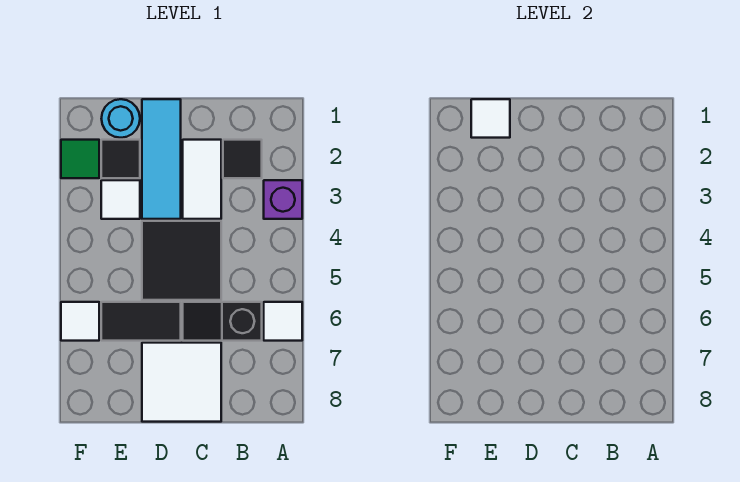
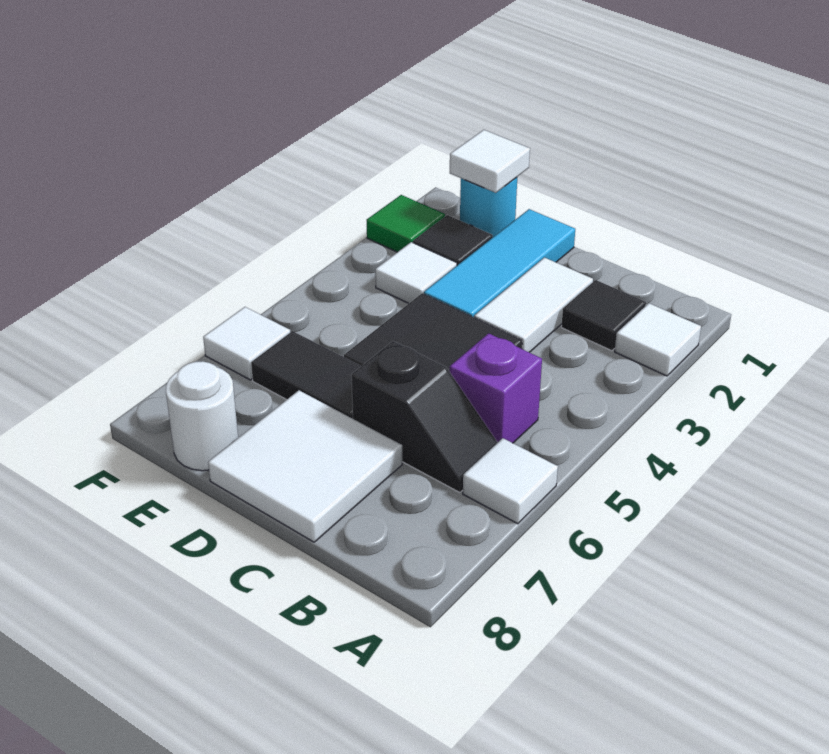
none -> white 1x1 tile [615,303,701,376]
purple 1x1 brick [264,180,302,219] -> purple 1x1 brick moved to [450,333,542,443]
black 1x2 slope [183,302,262,341] -> black 1x2 slope turned to [351,341,498,493]
none -> white 1x1 round brick [166,361,238,471]

